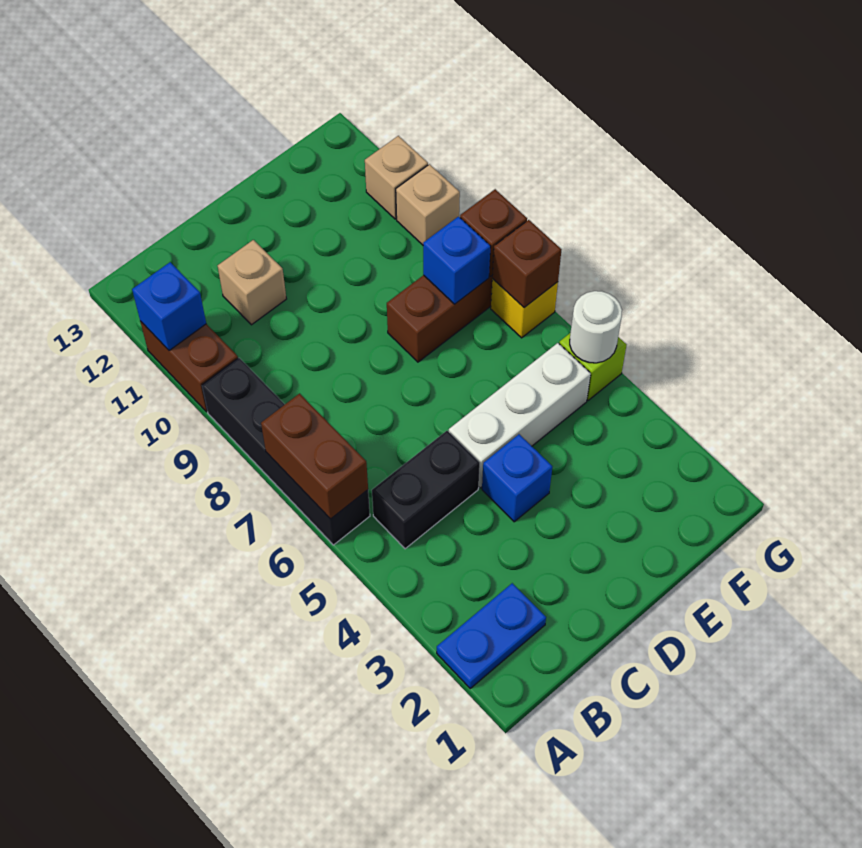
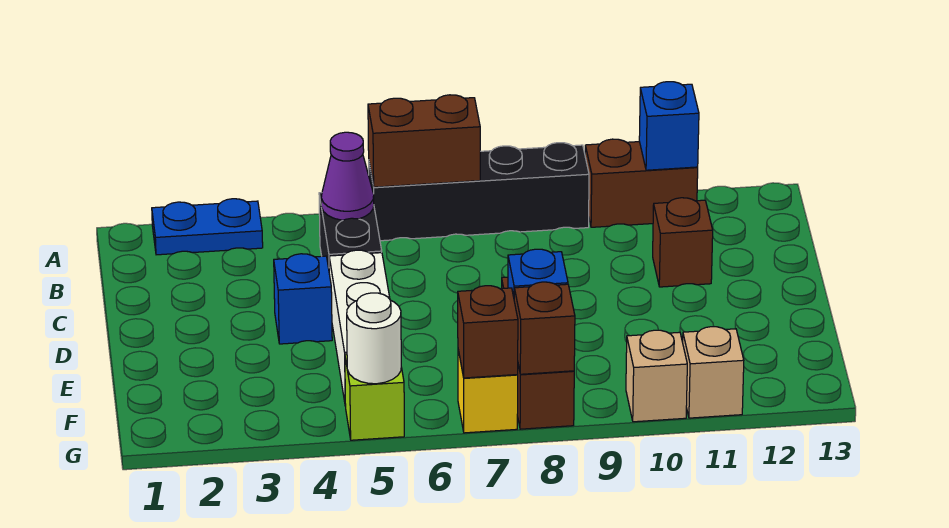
blue 1x2 plate [437,583,546,688] -> blue 1x2 plate turned to [152,199,263,255]
none -> purple 1x1 cone [321,132,374,220]
tan 1x1 brick [218,240,286,325] -> brown 1x1 brick [653,198,713,287]

